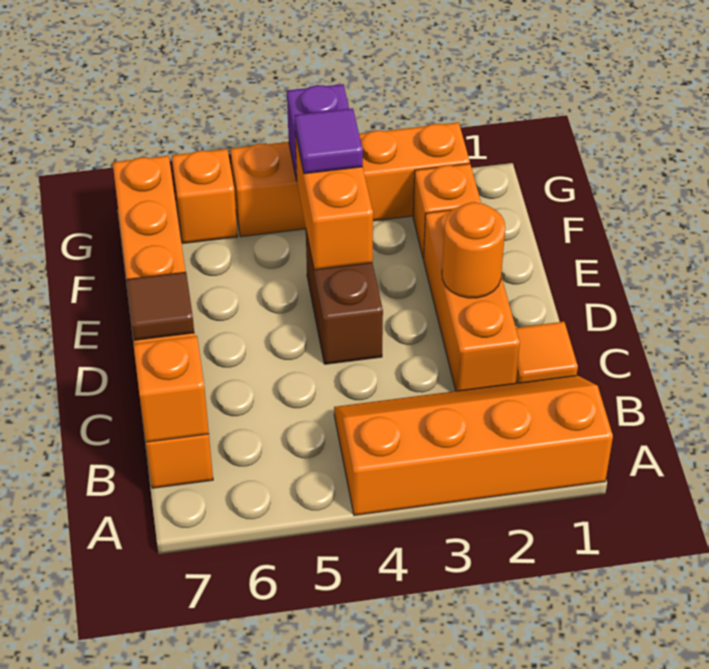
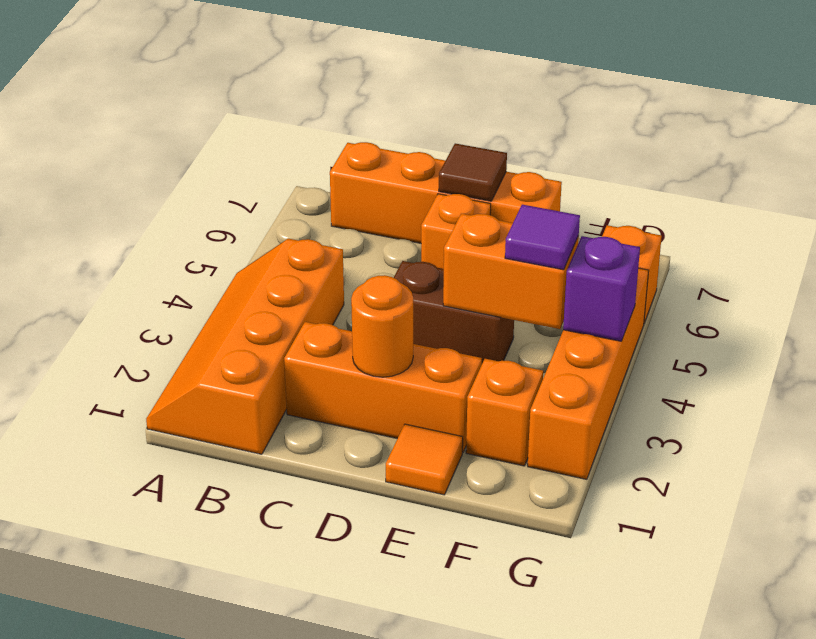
orange 2x4 slope [334,376,613,515] -> orange 2x4 slope turned to [146,238,344,454]
orange 1x6 brick [113,156,213,488] -> orange 1x4 brick [330,142,562,243]
orange 1x1 brick [133,336,209,442] -> orange 1x1 brick moved to [421,194,491,269]
orange 1x1 tile [516,322,578,383] -> orange 1x1 tile moved to [386,424,463,495]

